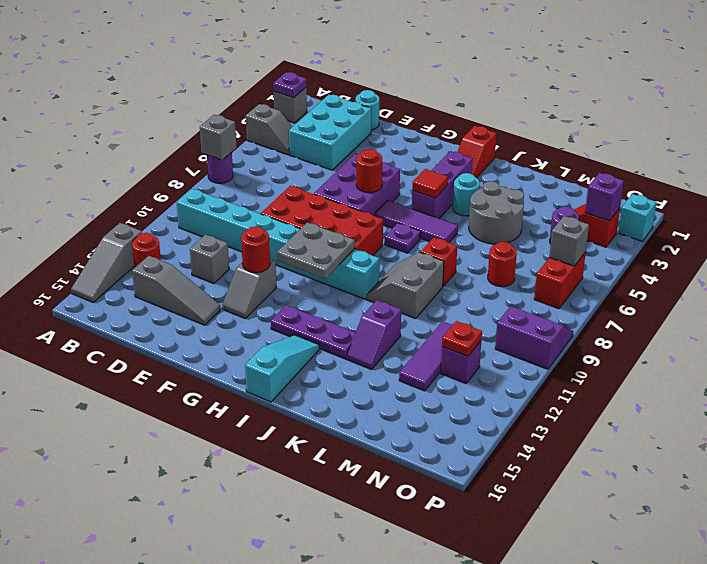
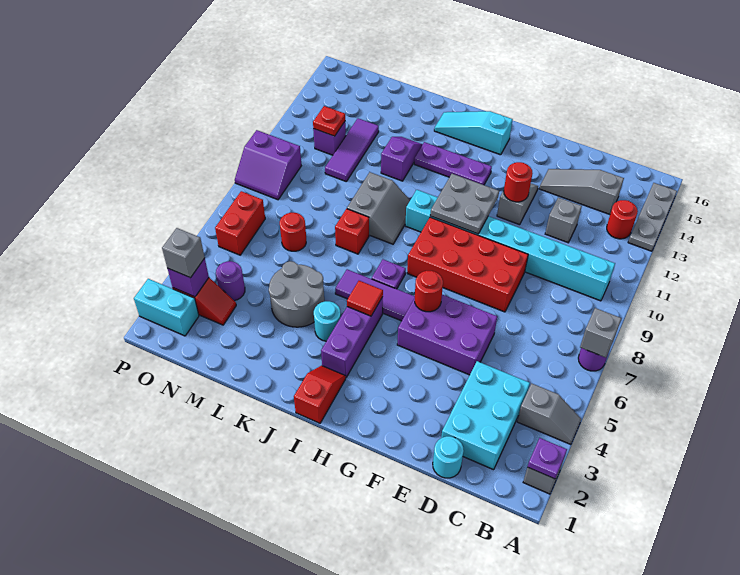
grey 1x2 slope [246,104,292,155] -> grey 1x2 slope turned to [517,383,581,445]
grey 1x3 slope [71,223,142,302] -> grey 1x3 plate [628,183,677,251]
purple 2x3 brick [314,154,400,216] -> purple 2x3 brick turned to [397,295,497,375]
cyan 1x3 slope [245,335,319,402] -> cyan 1x3 slope turned to [434,111,513,155]
grey 1x1 brick [549,216,589,266] -> grey 1x1 brick moved to [162,228,205,278]
cyan 1x1 brick [618,194,656,241] -> cyan 1x2 brick [134,279,199,336]

